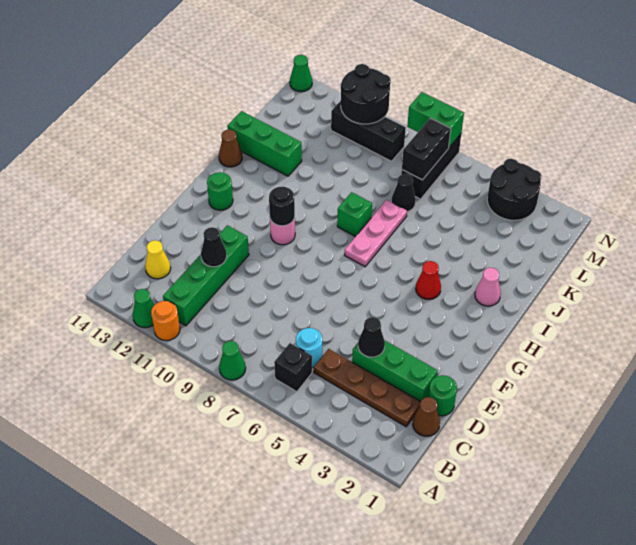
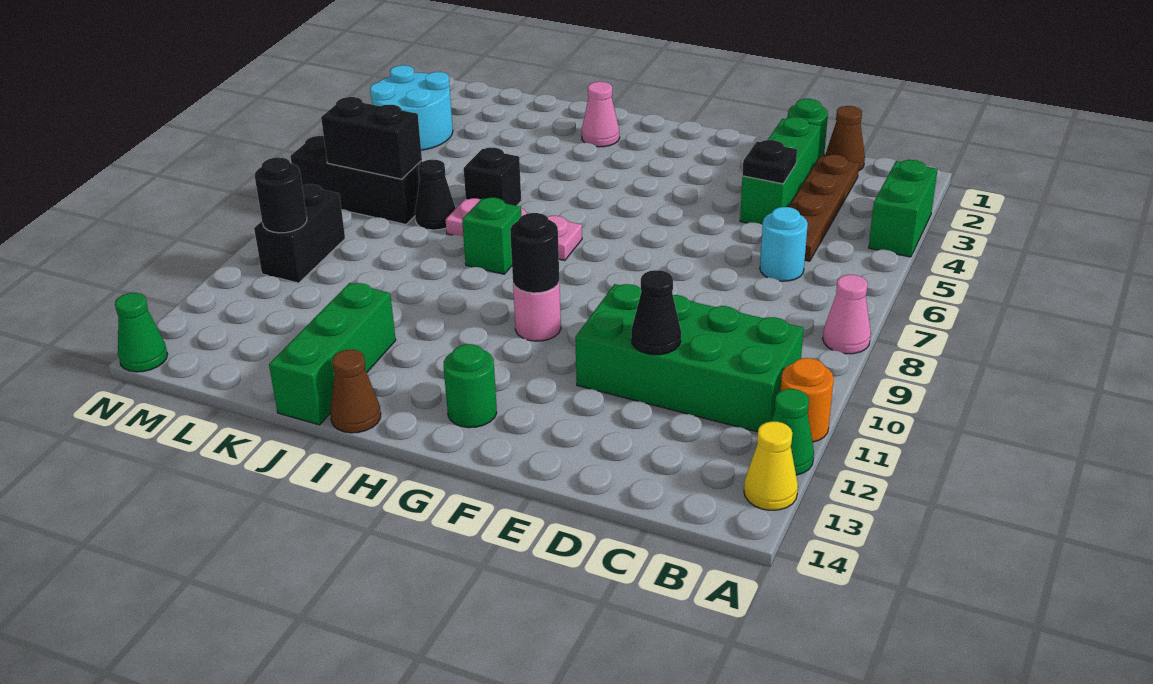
green 1x1 cone [219,341,246,380] -> pink 1x1 cone [823,275,871,354]
black 1x1 brick [274,343,312,392] -> black 1x1 brick moved to [464,148,521,206]
green 1x4 brick [163,225,249,326] -> green 2x4 brick [575,284,804,432]
yellow 1x1 cone [145,240,171,279] -> yellow 1x1 cone moved to [744,421,798,510]
black 1x1 cone [358,317,385,357] -> black 1x1 plate [742,140,797,184]
red 1x1 cone [416,261,441,299] -> none
black 2x2 round brick [487,159,541,220] -> cyan 2x2 round brick [370,65,453,150]
black 1x3 brick [331,101,406,161] -> black 1x2 brick [254,184,345,283]
black 2x2 round brick [341,64,391,124] -> black 1x1 round brick [255,157,307,233]
green 1x2 brick [407,92,464,147] -> green 1x2 brick moved to [869,160,938,257]

